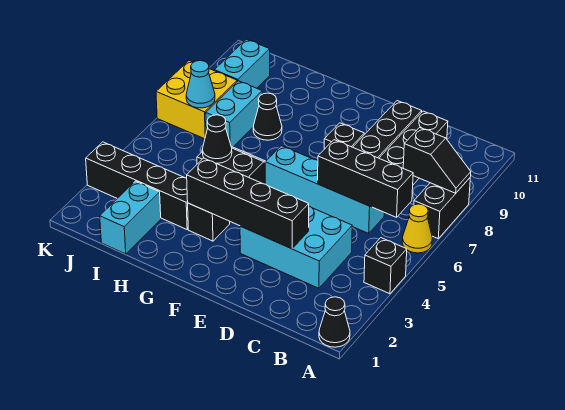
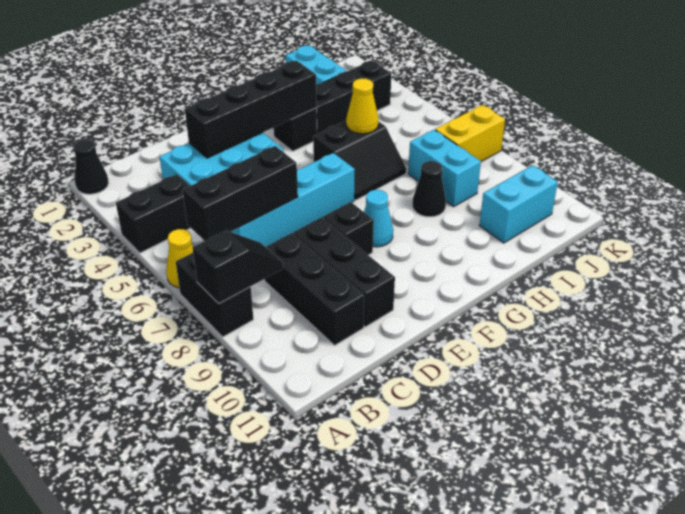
black 1x1 brick [364,238,407,294] -> black 1x2 brick [116,174,190,253]
black 1x2 slope [403,127,471,193] -> black 1x2 slope turned to [193,231,283,304]
black 1x4 brick [86,142,188,229] -> black 1x3 brick [316,61,391,134]
black 1x1 cone [202,115,232,163] -> yellow 1x1 cone [346,78,379,134]
yellow 2x2 brick [156,60,237,139] -> yellow 1x2 brick [435,105,505,162]
cyan 1x1 cone [186,61,215,108] -> cyan 1x1 cone moved to [364,190,393,247]
cyan 1x2 brick [214,39,270,88] -> cyan 1x2 brick turned to [479,165,558,243]

